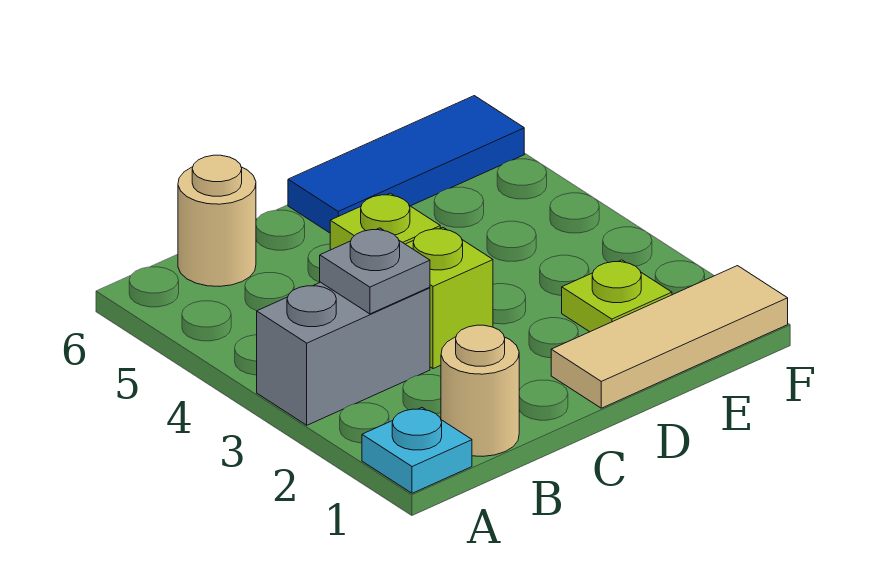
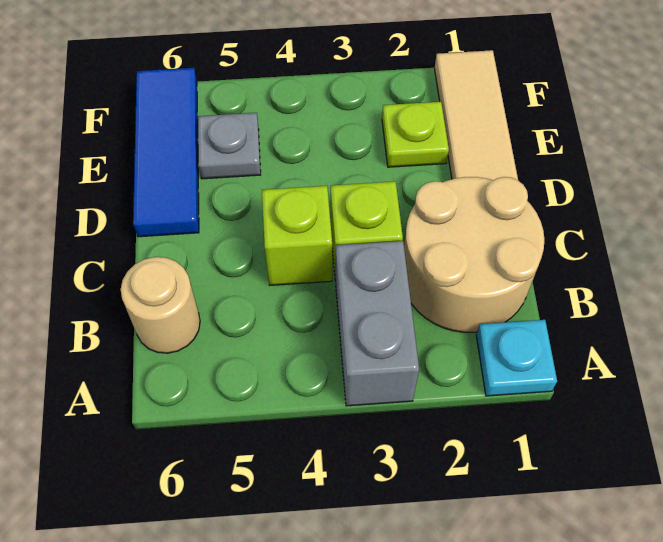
tan 1x1 round brick [441,325,519,456] -> tan 2x2 round brick [404,177,544,332]
grey 1x1 plate [320,228,430,314] -> grey 1x1 plate moved to [198,113,261,179]

